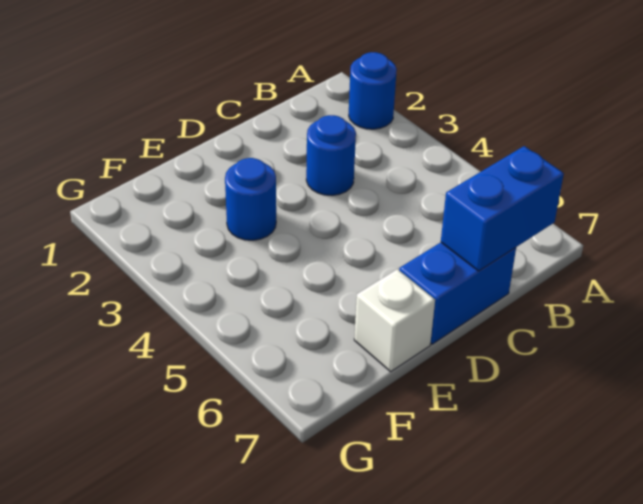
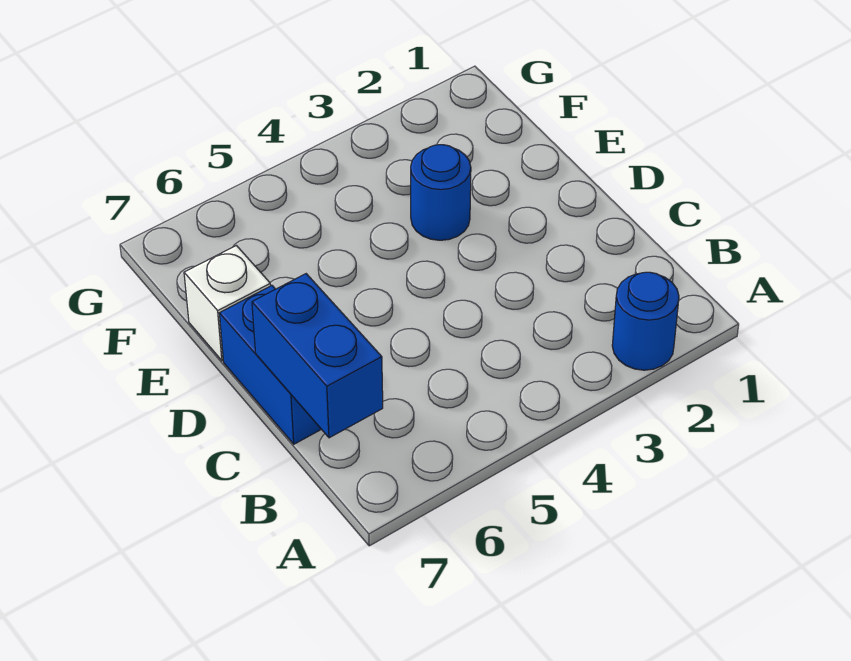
blue 1x1 round brick [306,115,356,195] -> none

